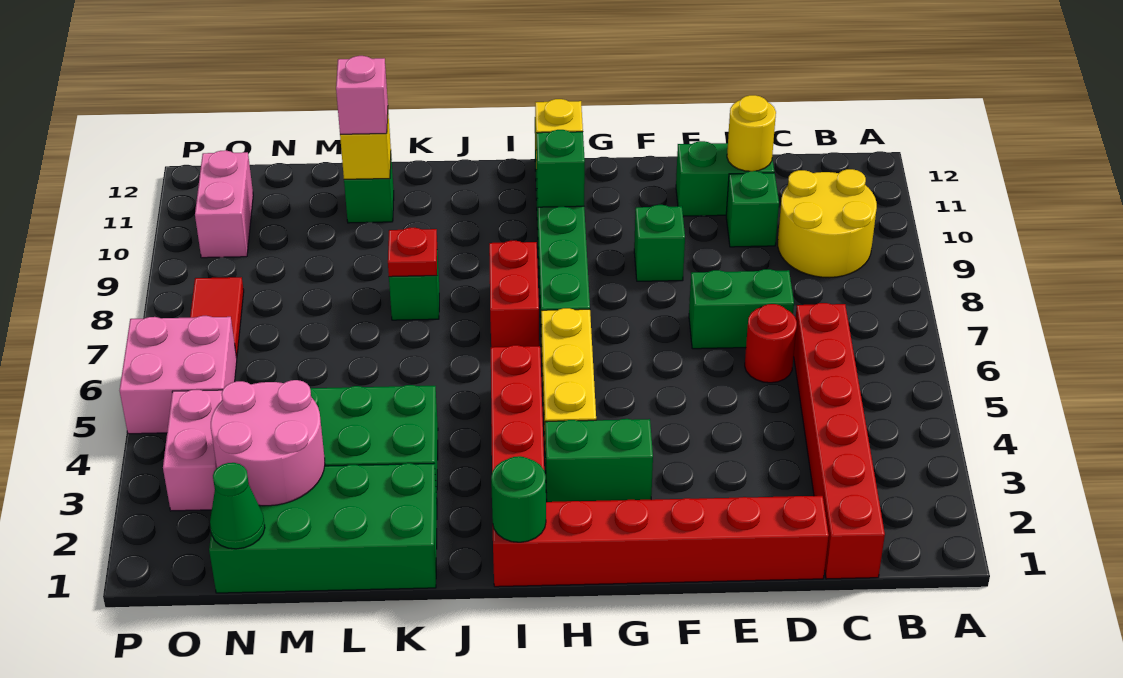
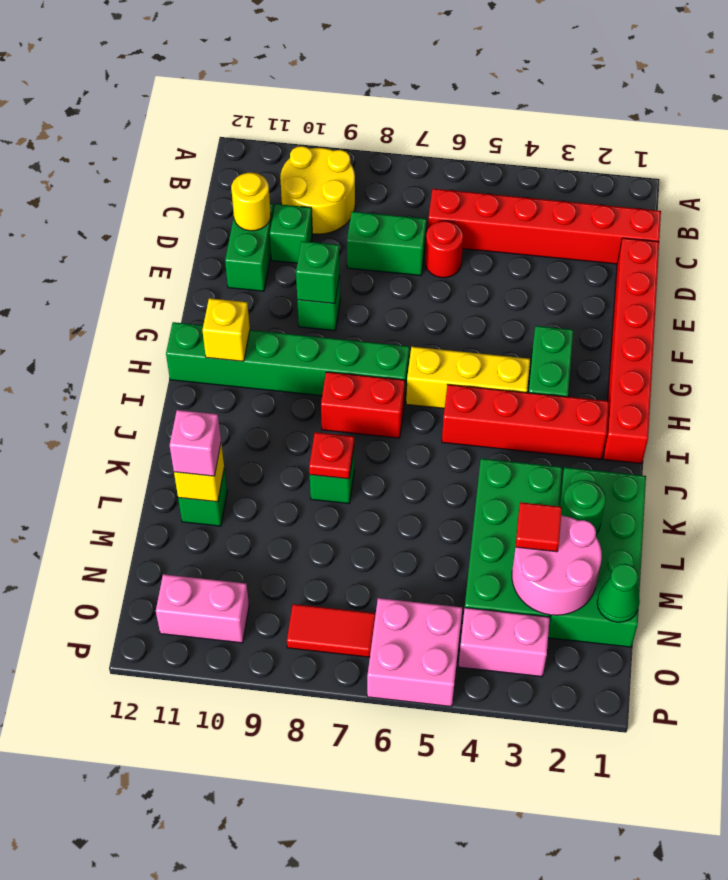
green 1x2 brick [689,269,794,349] -> green 1x2 brick turned to [347,212,426,276]
green 1x1 brick [536,130,585,207] -> green 1x1 brick moved to [296,241,340,304]
green 1x1 round brick [491,456,546,542] -> green 1x1 round brick moved to [561,480,606,534]
none -> red 1x1 tile [516,502,562,552]

